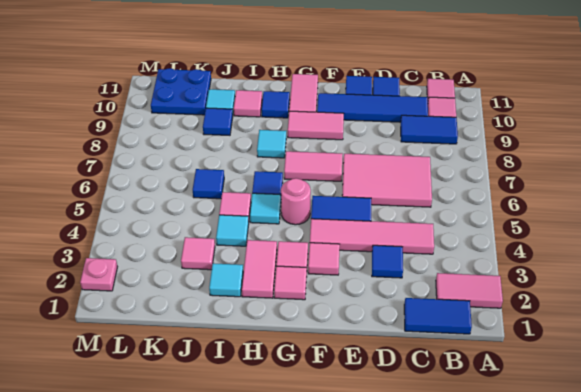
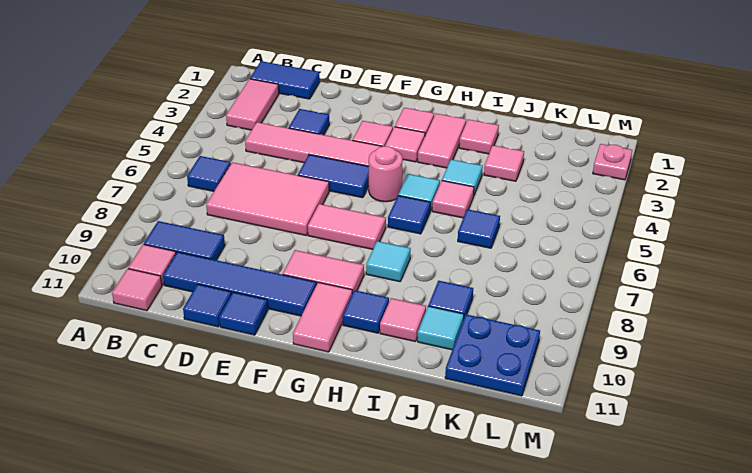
pink 1x2 tile [436,273,503,308] -> pink 1x2 tile turned to [226,79,279,130]
none -> blue 1x1 tile [187,156,231,191]
cyan 1x1 tile [209,263,243,297] -> pink 1x1 tile [459,119,499,154]

